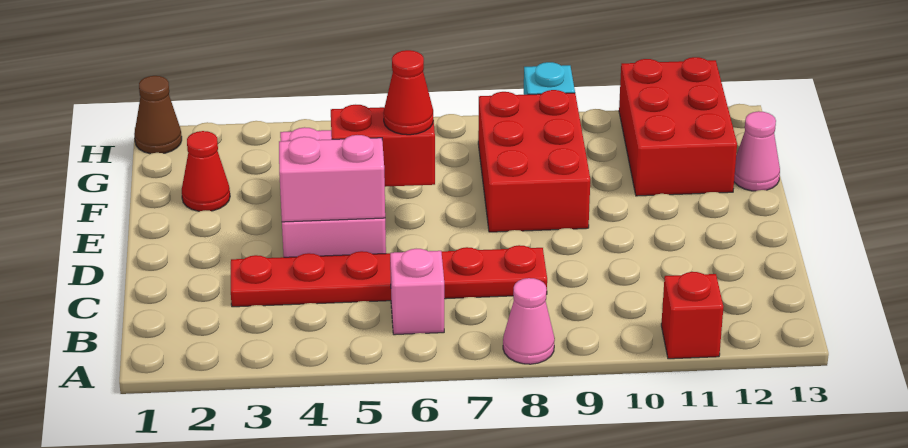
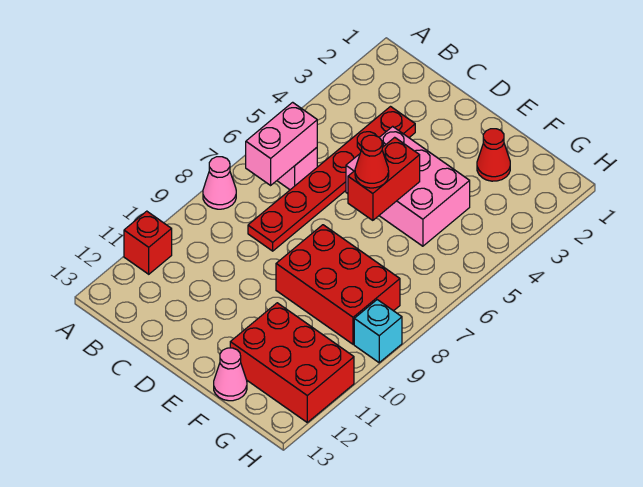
pink 1x2 brick [279,135,385,222] -> pink 1x2 brick moved to [246,102,317,185]
brown 1x1 cone [134,76,182,154] -> none

